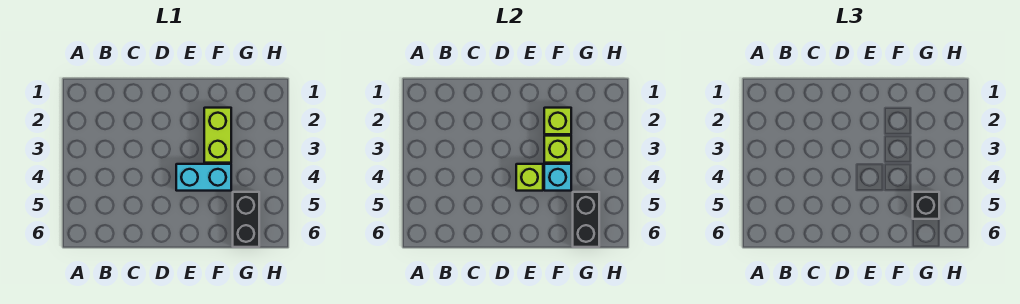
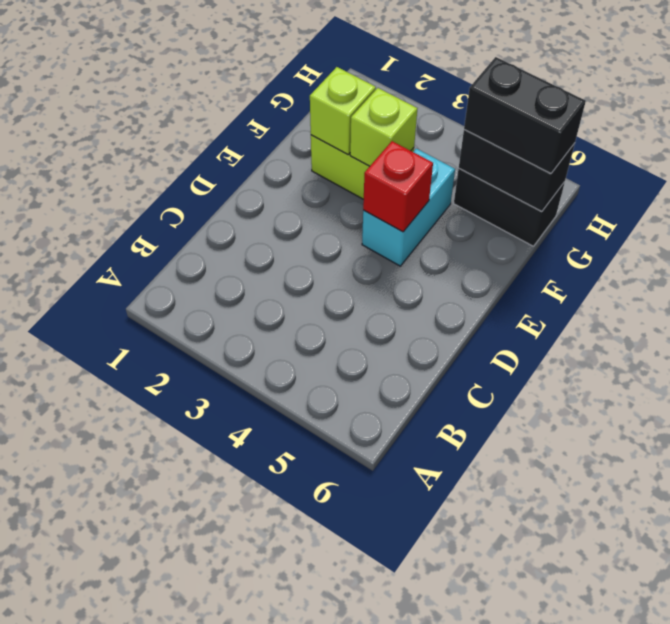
lime 1x1 brick [516,164,543,191] -> red 1x1 brick [363,141,433,232]
cyan 1x1 brick [544,164,571,191] -> none
black 1x1 brick [913,192,939,219] -> black 1x2 brick [464,57,586,173]

